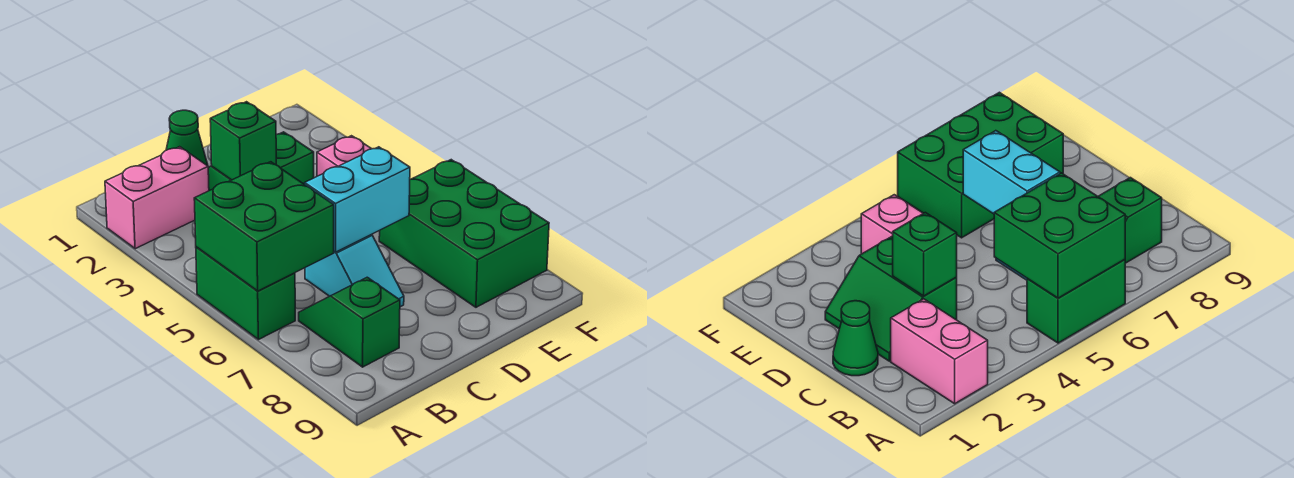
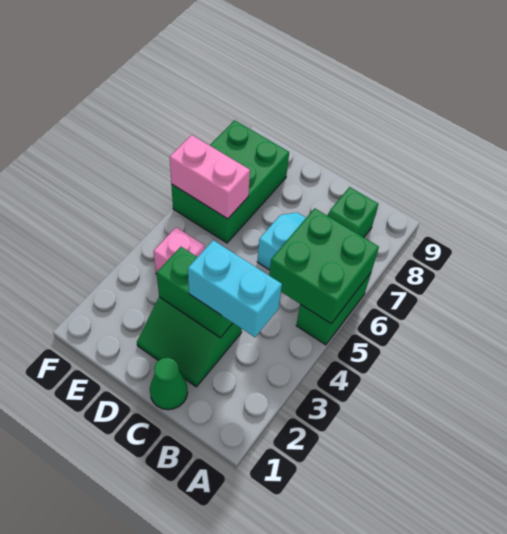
pink 1x2 brick [105,147,209,249] -> pink 1x2 brick moved to [170,135,250,219]
green 1x1 brick [210,102,276,180] -> green 1x2 brick [157,247,233,338]
cyan 1x2 brick [305,147,410,252] -> cyan 1x2 brick moved to [188,240,282,337]

